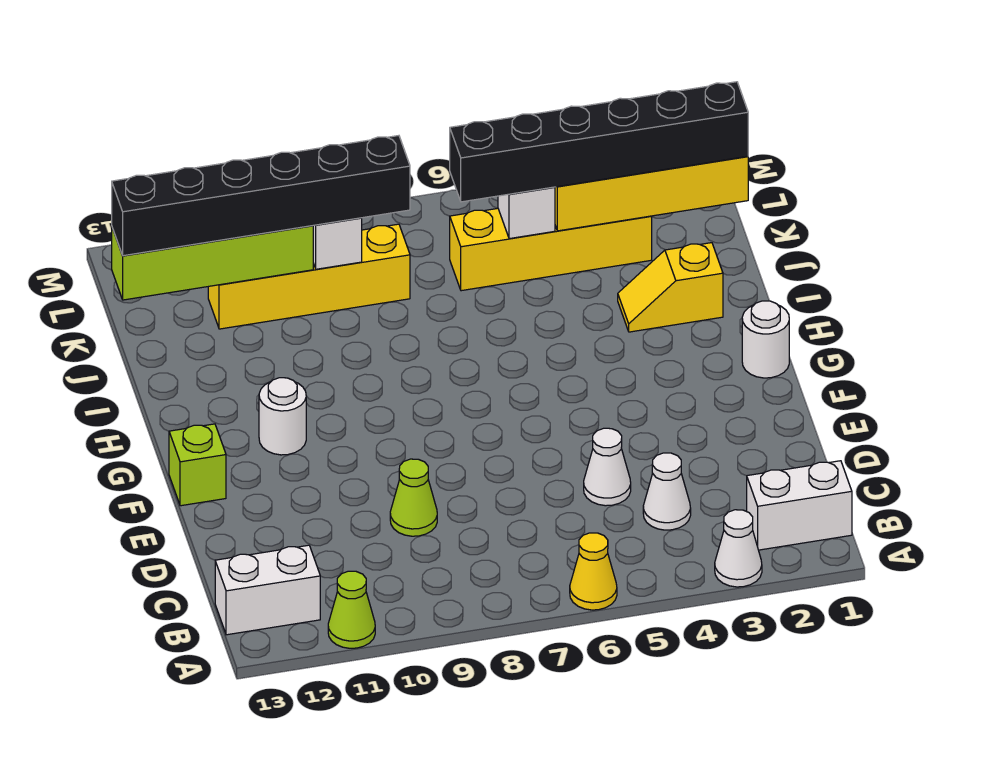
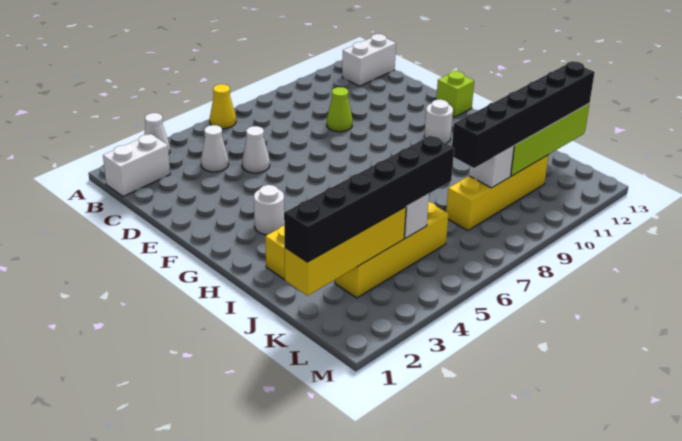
lime 1x1 cone [328,571,375,648] -> none
white 1x1 round brick [742,301,789,378] -> white 1x1 round brick moved to [254,185,284,235]

